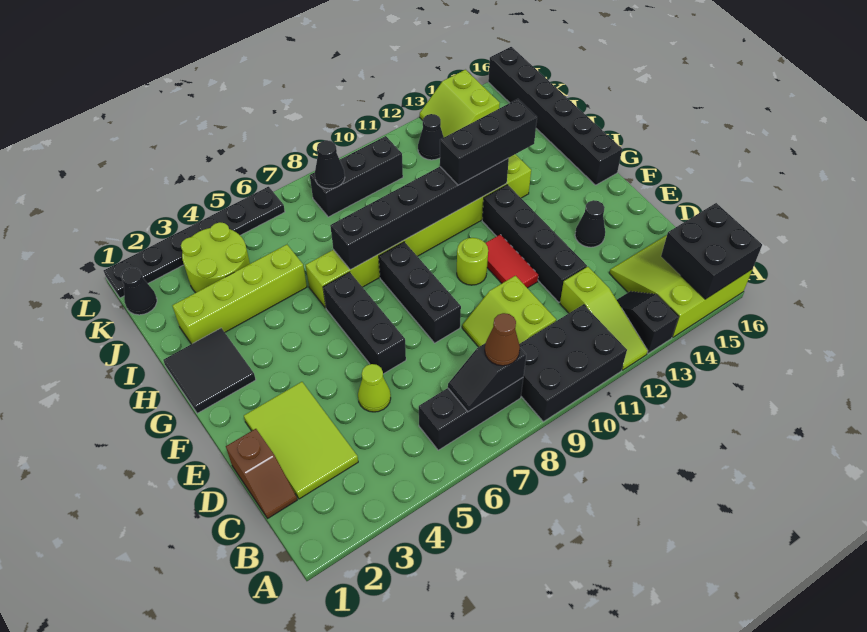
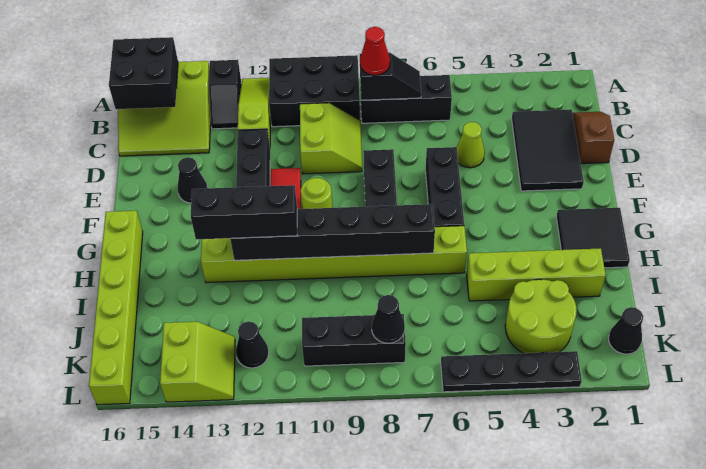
brown 1x1 cone [485,313,520,366] -> red 1x1 cone [360,27,390,75]
lime 2x3 tile [244,382,358,499] -> black 2x3 tile [512,109,584,191]
black 1x6 brick [488,47,622,185] -> lime 1x6 brick [89,211,143,405]
black 1x6 plate [104,187,285,298] -> black 1x4 plate [441,351,582,392]

